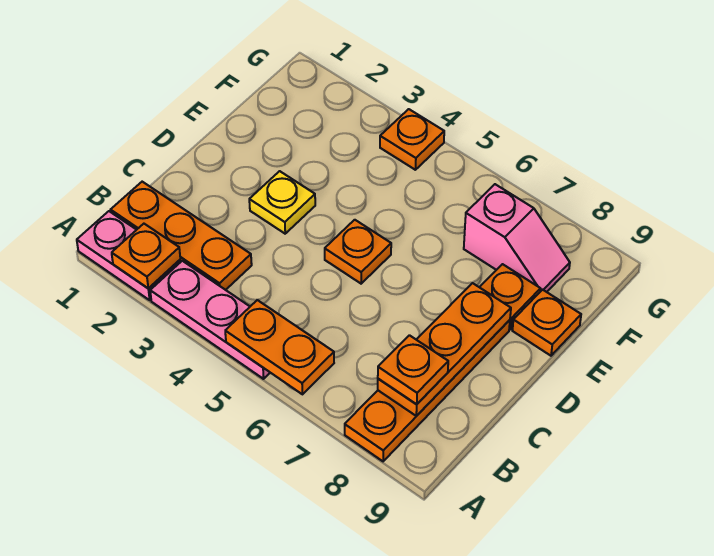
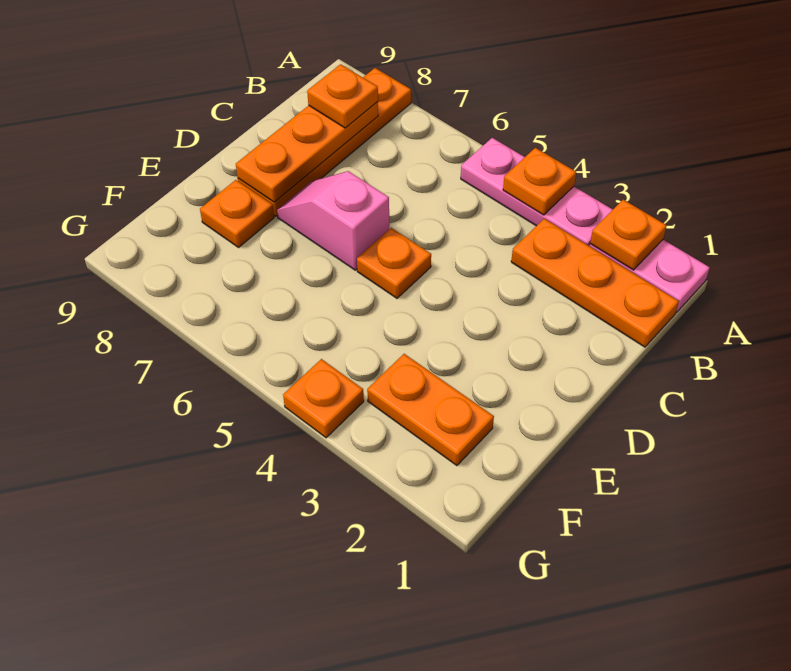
orange 1x2 plate [225,300,334,394] -> orange 1x2 plate moved to [367,354,494,466]
yellow 1x1 plate [249,171,315,234] -> none
orange 1x1 plate [512,290,581,356] -> orange 1x1 plate moved to [503,148,576,215]
pink 1x2 slope [464,184,570,292] -> pink 1x2 slope moved to [277,171,389,270]

